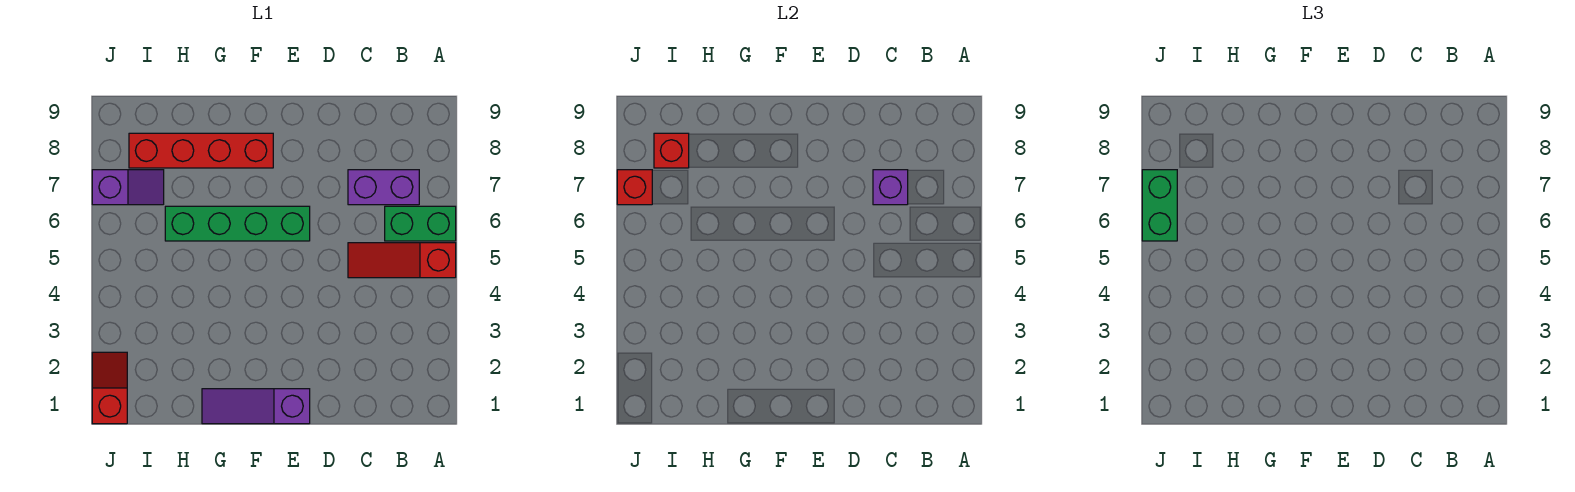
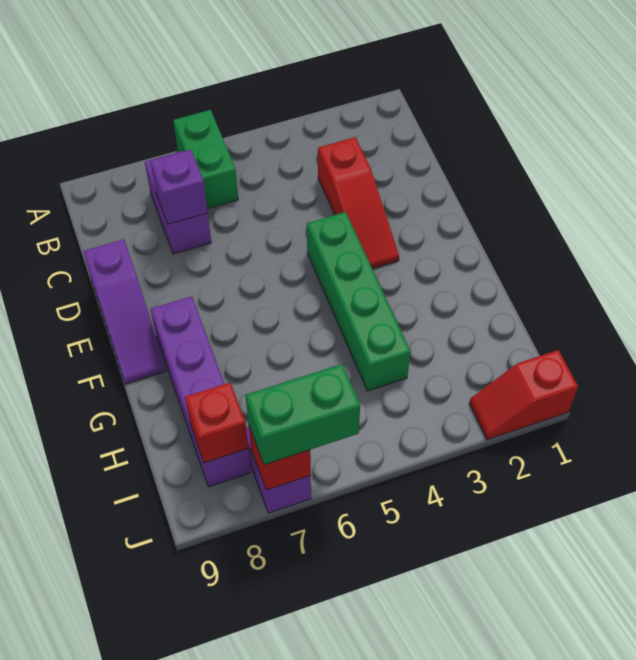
red 1x3 slope [348,243,456,278] -> red 1x3 slope moved to [318,137,399,269]
purple 1x3 slope [202,389,310,424] -> purple 1x3 slope moved to [83,239,166,384]
green 1x4 brick [165,206,310,241] -> green 1x4 brick moved to [307,212,411,391]
red 1x4 brick [129,133,273,168] -> purple 1x4 brick [151,296,251,487]

